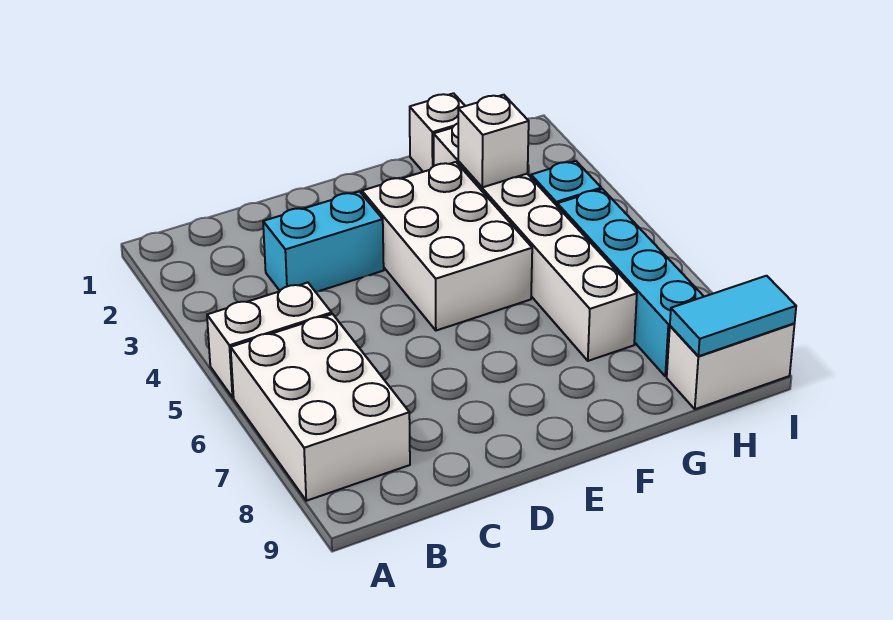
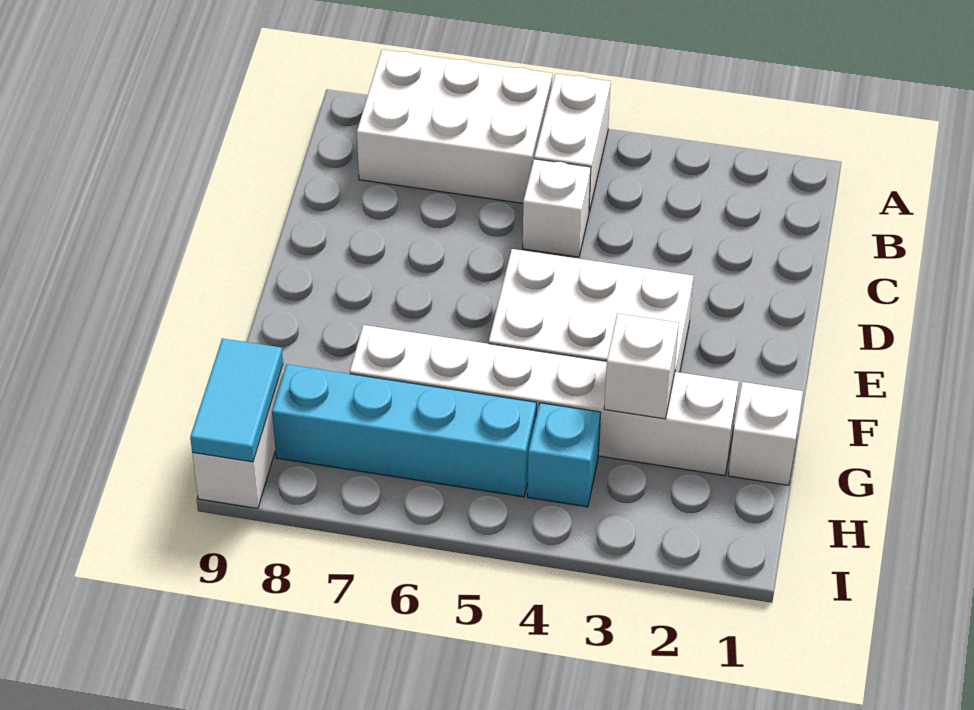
cyan 1x2 brick [263,192,384,292] -> none
none -> white 1x1 brick [523,159,591,257]

